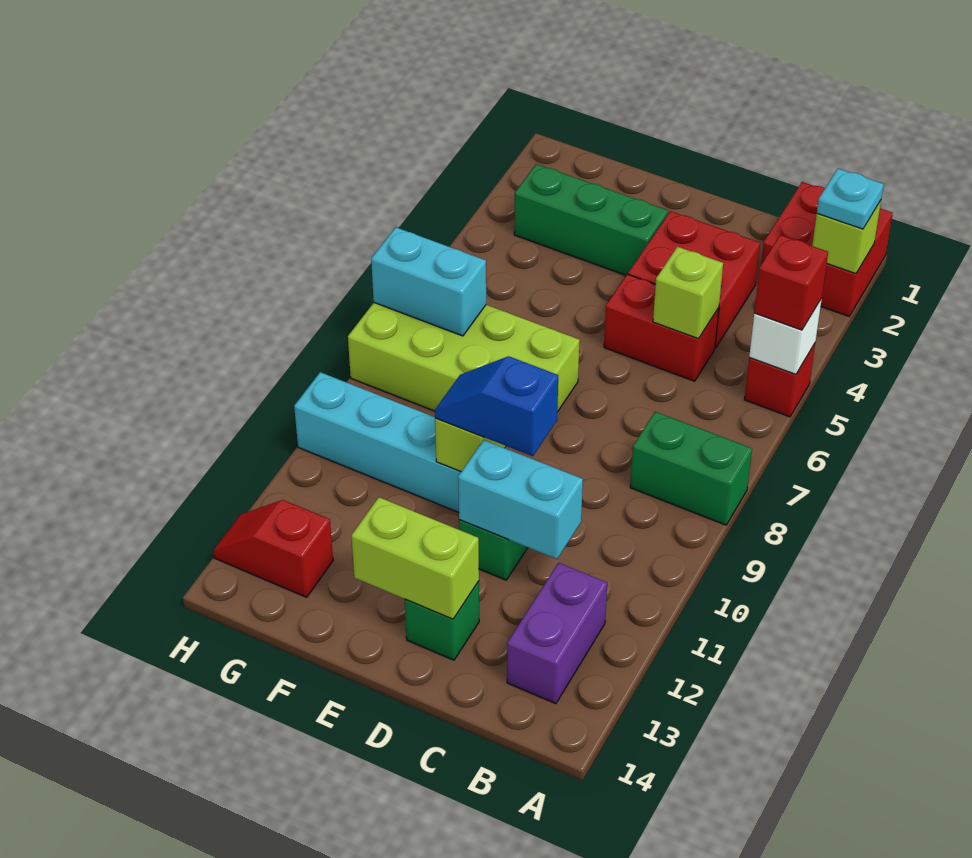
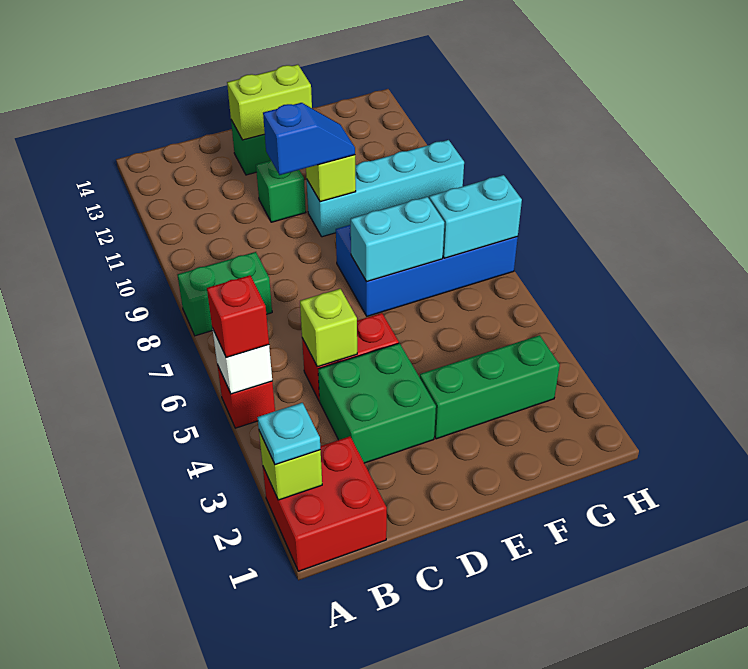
purple 1x2 brick [507,563,607,704] -> none
red 2x2 brick [628,211,760,348] -> green 2x2 brick [318,343,436,463]
cyan 1x2 brick [458,440,583,559] -> cyan 1x2 brick moved to [351,197,444,281]
lime 2x4 brick [348,303,580,412] -> blue 2x4 brick [336,225,518,316]
red 1x2 slope [213,500,333,597] -> none

